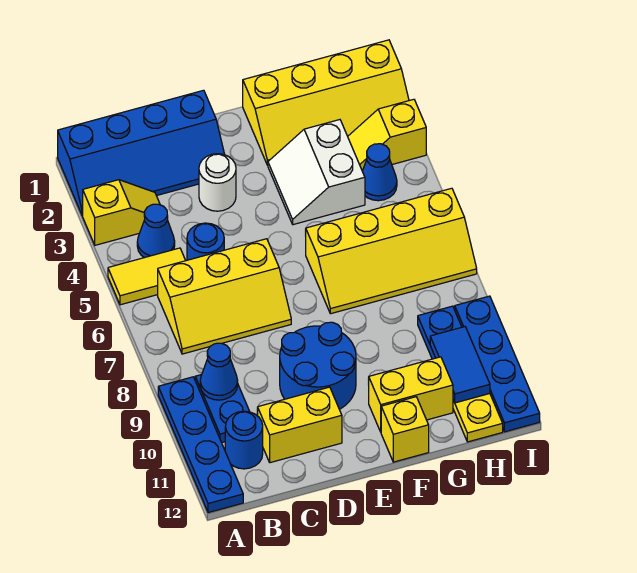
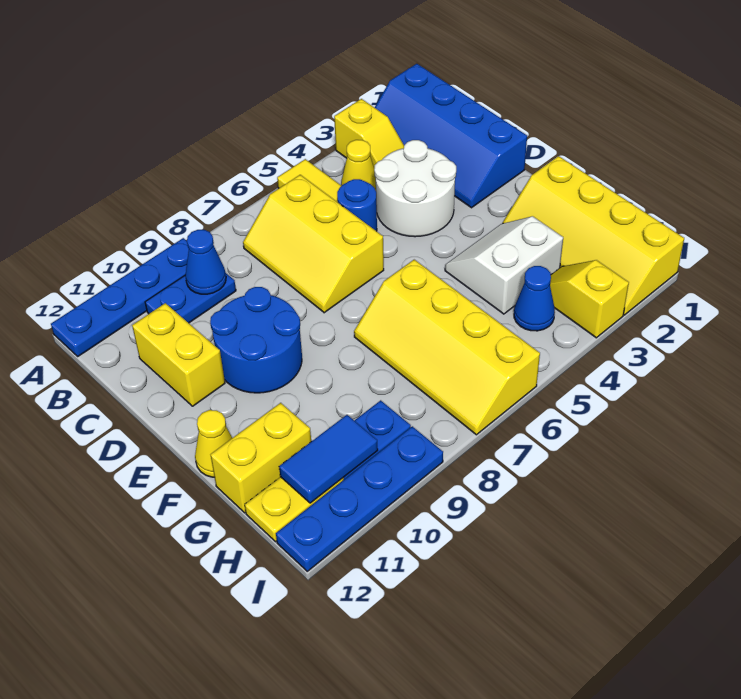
blue 1x1 cone [137,204,175,258] -> yellow 1x1 cone [341,140,376,190]
blue 1x1 round brick [225,411,263,469] -> none
white 1x1 round brick [199,154,236,211] -> white 2x2 round brick [374,140,456,237]
yellow 1x2 brick [369,357,453,432] -> yellow 1x2 brick turned to [211,403,311,513]
yellow 1x1 brick [381,397,429,462] -> yellow 1x1 cone [195,410,232,477]

